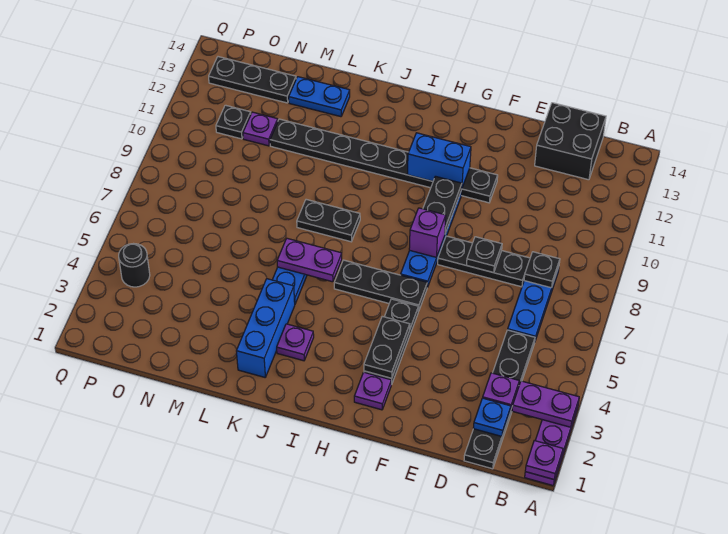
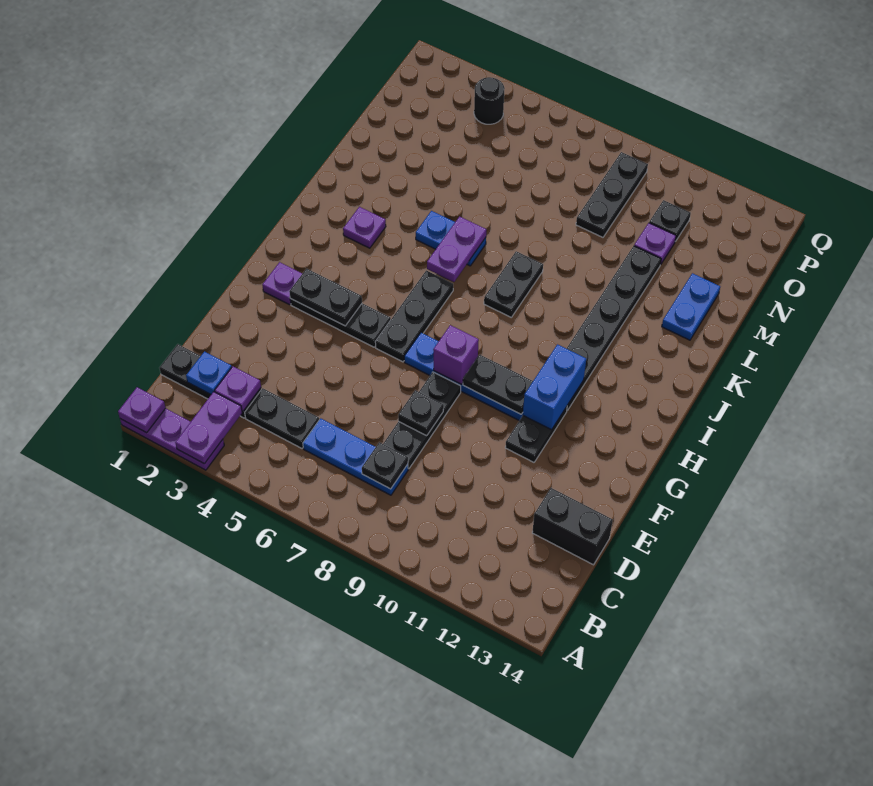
black 2x2 brick [535,103,606,180] -> black 1x2 brick [532,488,613,565]
blue 1x3 brick [236,279,295,377] -> none
black 1x3 plate [209,57,296,103] -> black 1x3 plate moved to [576,152,648,237]

